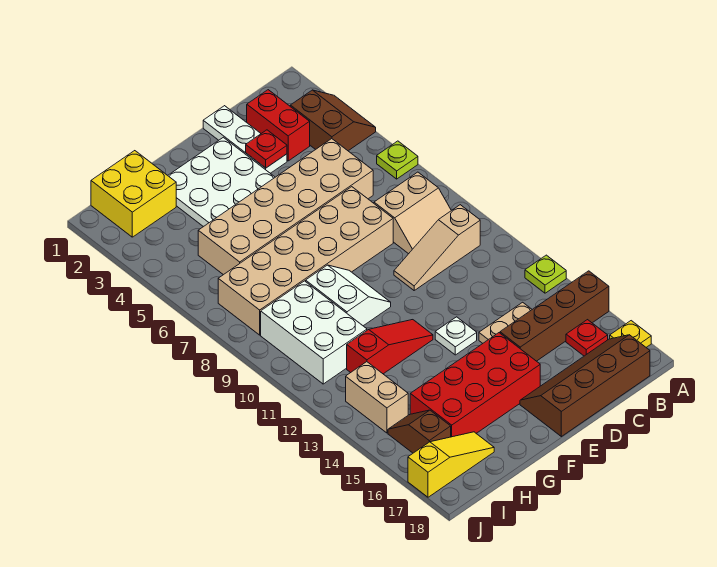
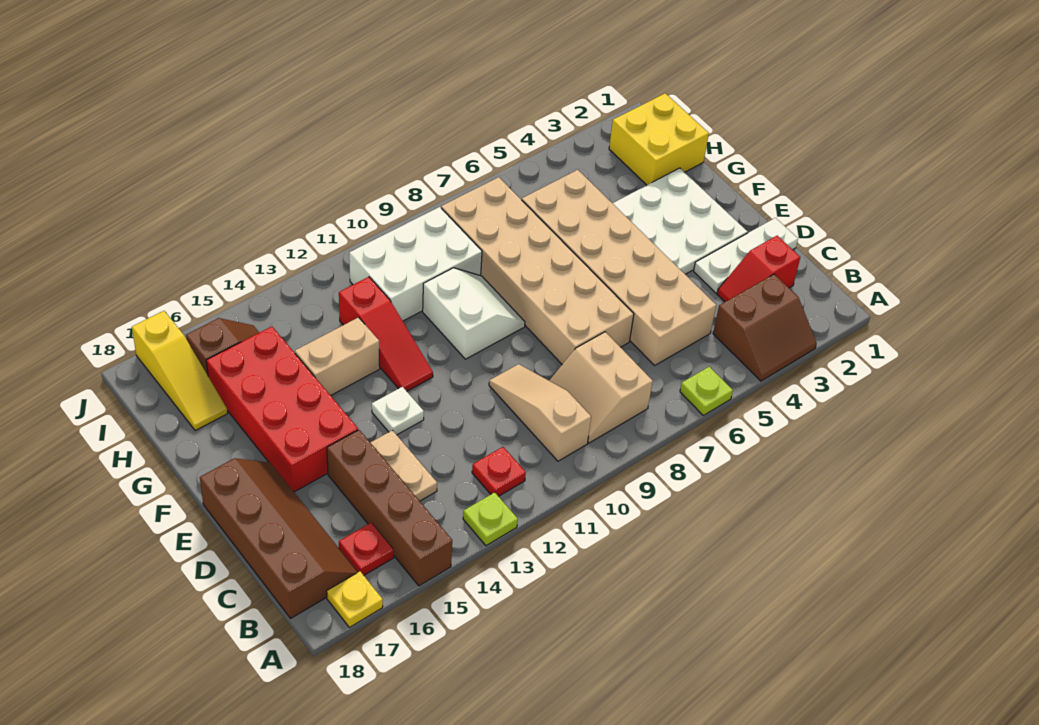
red 1x2 brick [247,90,310,161] -> red 1x2 slope [717,236,800,302]
red 1x1 plate [246,130,287,168] -> red 1x1 plate moved to [472,447,526,496]
white 2x2 slope [306,265,391,326] -> white 2x2 slope turned to [423,268,525,359]
tan 1x2 brick [346,362,408,433] -> tan 1x2 brick moved to [295,317,380,396]

